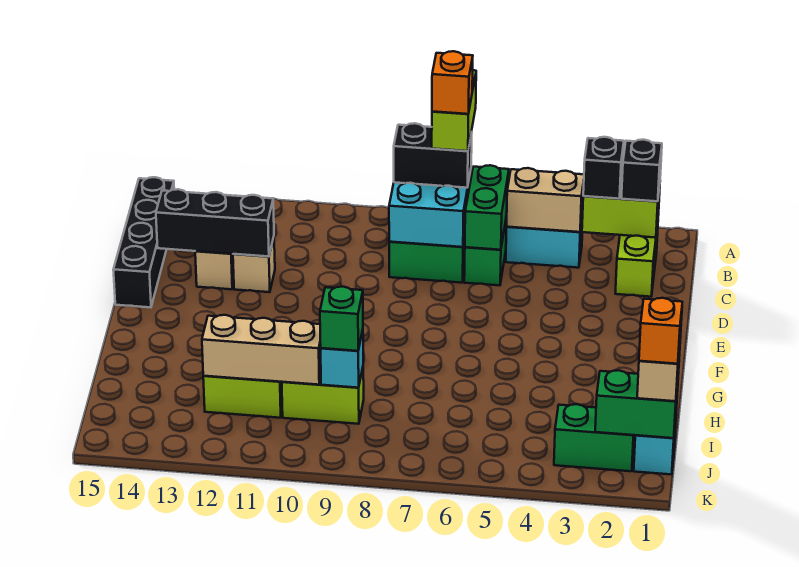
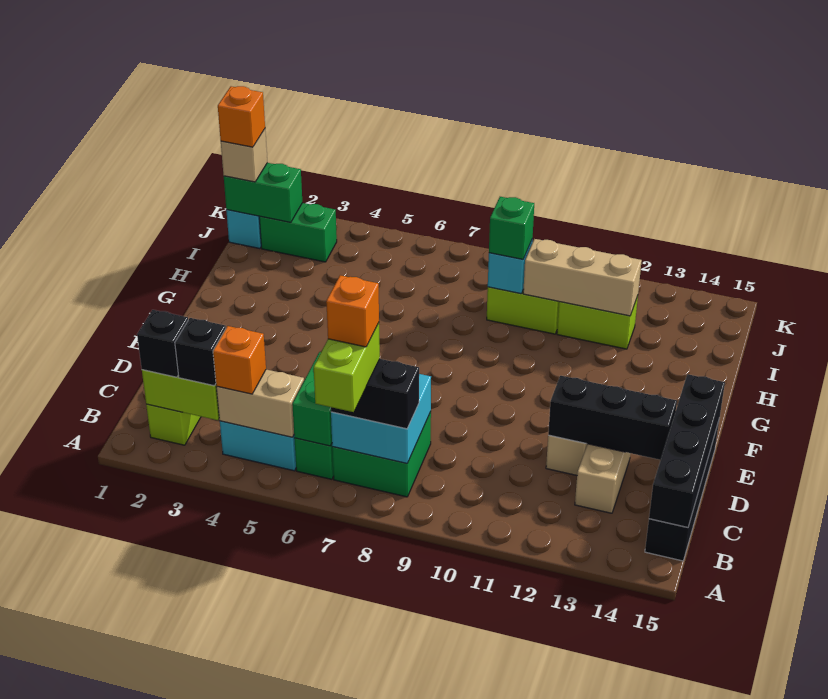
none -> orange 1x1 brick [213,326,266,394]
none -> black 1x4 brick [649,374,725,528]

